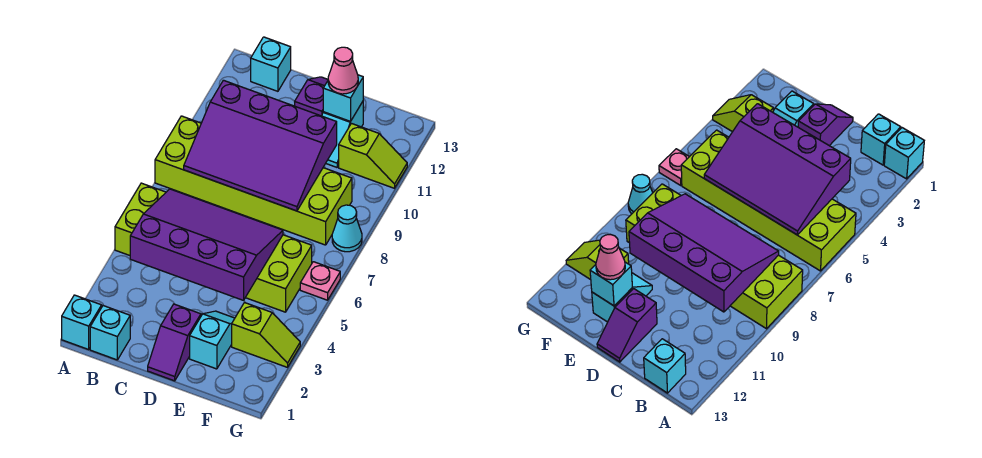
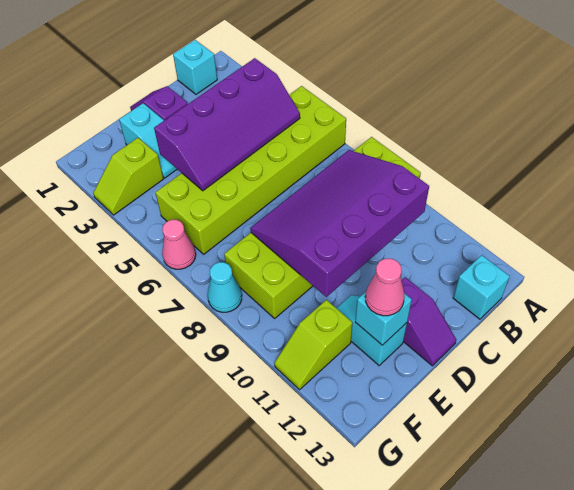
cyan 1x1 brick [62,295,102,349] -> none
purple 3x4 slope [130,189,283,300] -> purple 2x4 slope [154,58,300,191]
pink 1x1 plate [300,262,340,300] -> pink 1x1 cone [162,220,196,269]

